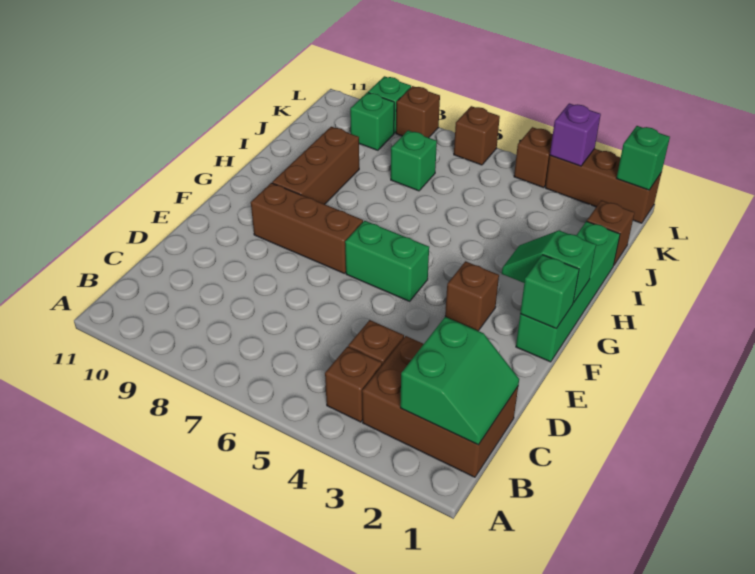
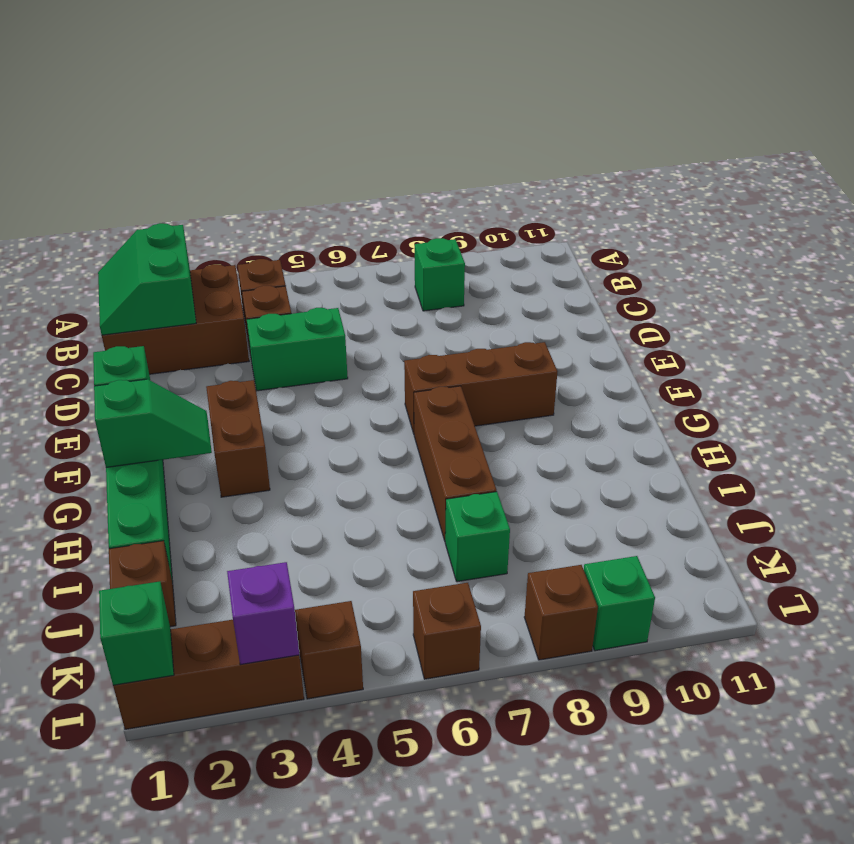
brown 1x1 brick [445,261,499,331] -> brown 1x2 brick [206,380,270,497]
green 1x2 brick [345,221,429,301] -> green 1x2 brick moved to [247,308,348,391]
brown 1x3 brick [272,127,359,204] -> brown 1x3 brick moved to [414,386,496,540]
green 1x1 brick [350,92,394,150] -> green 1x1 brick moved to [415,238,465,311]

